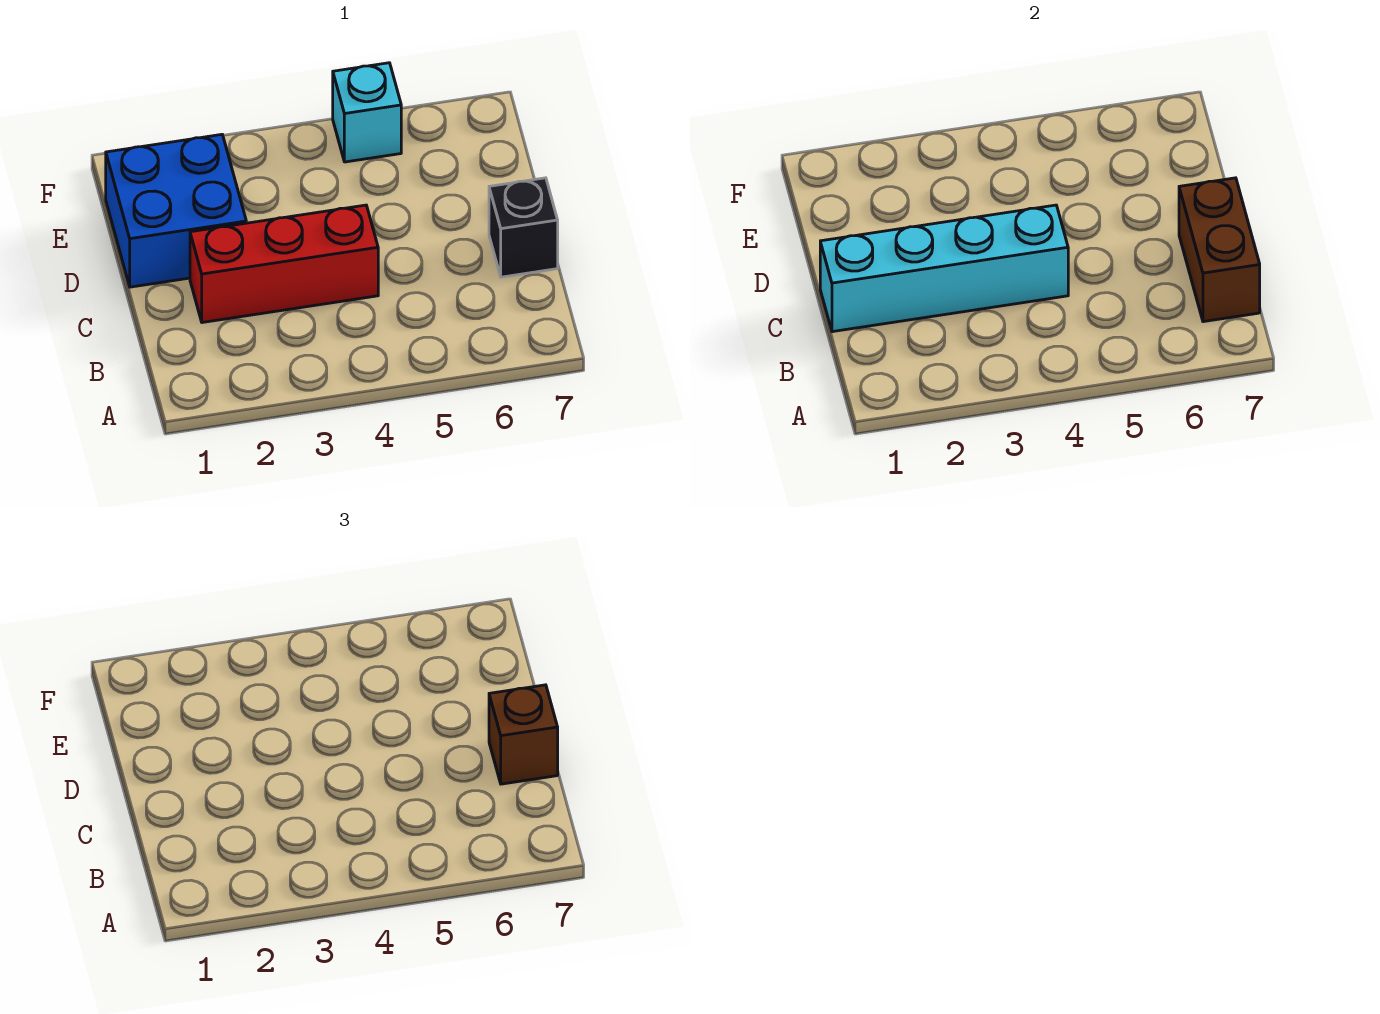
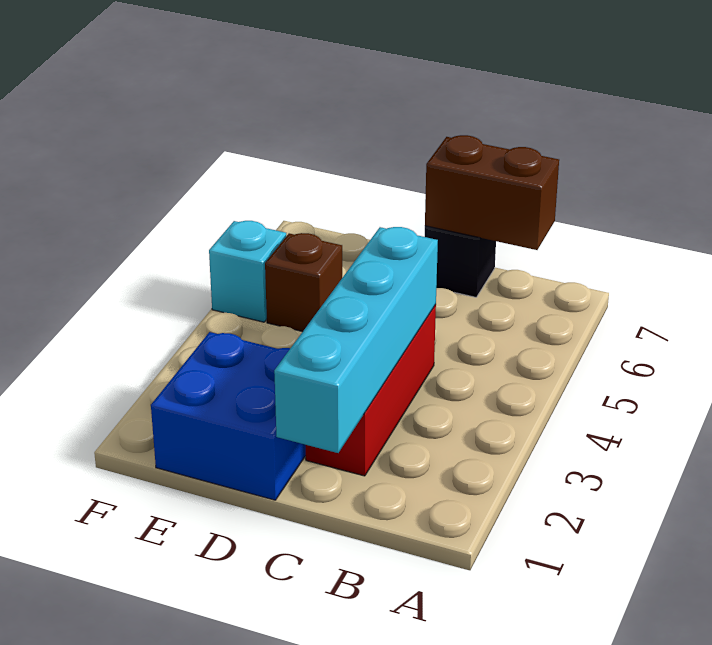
brown 1x1 brick [489,685,558,784] -> brown 1x1 brick moved to [265,233,342,332]

